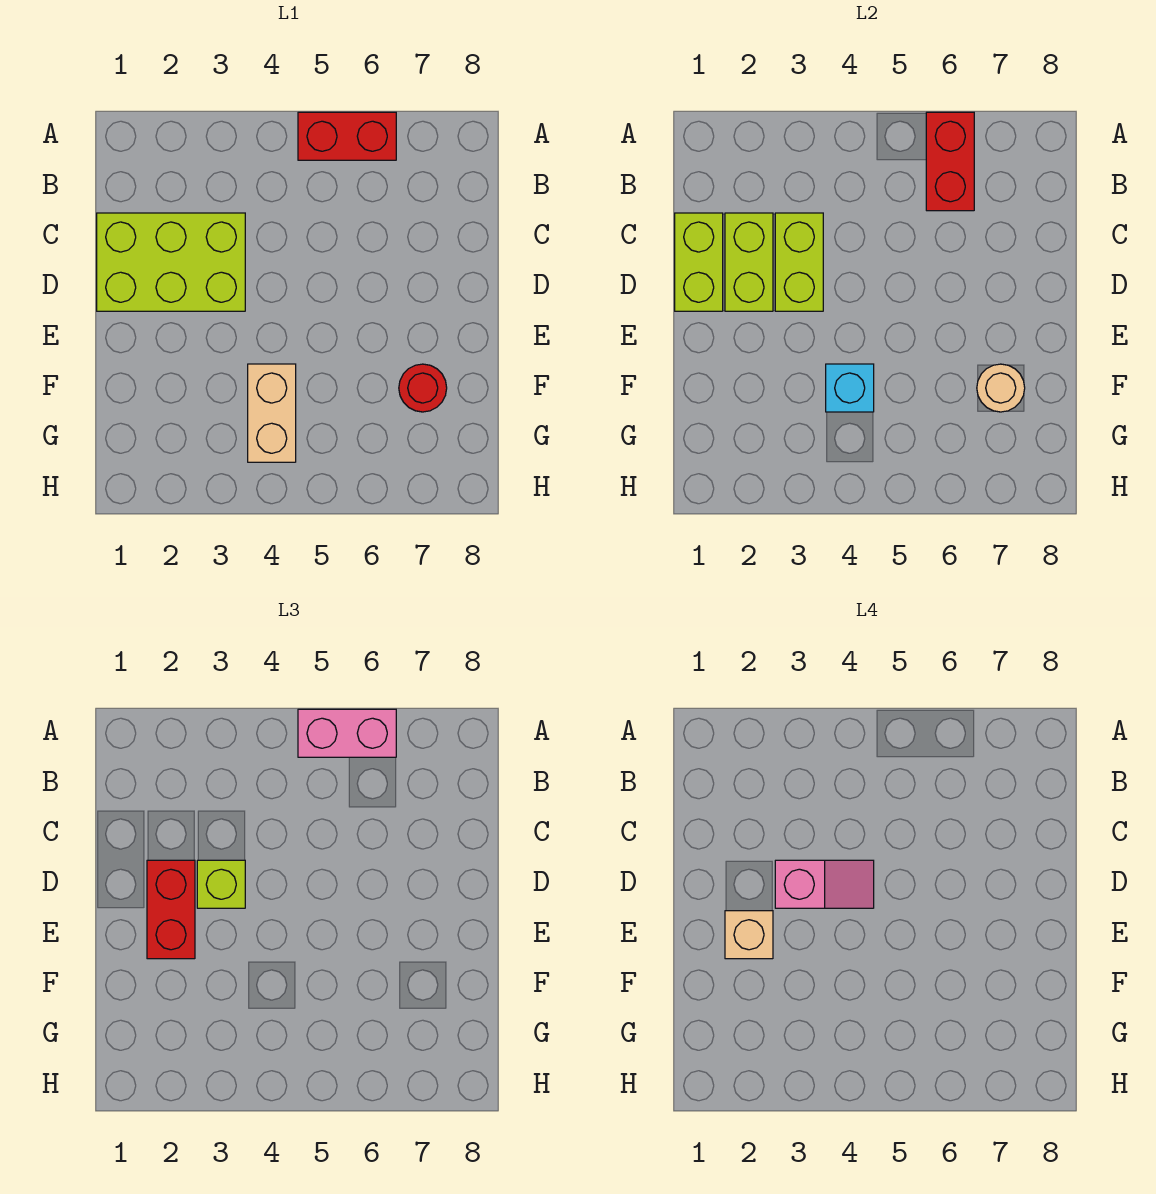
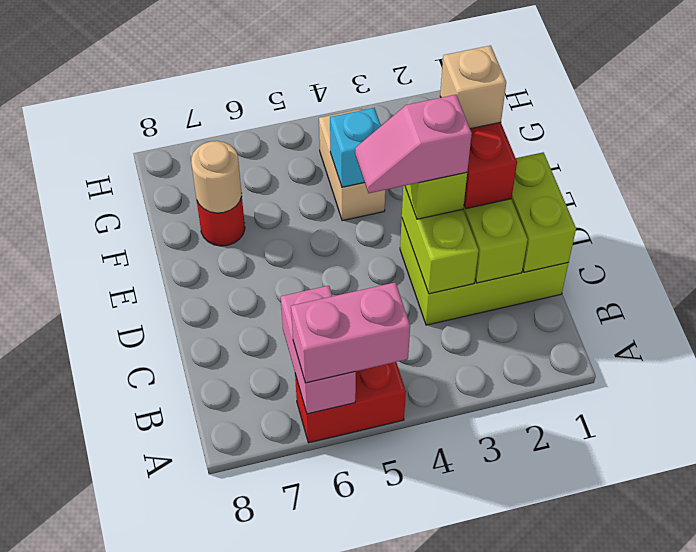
red 1x2 brick [926,112,974,211] -> pink 1x2 brick [281,286,356,414]

